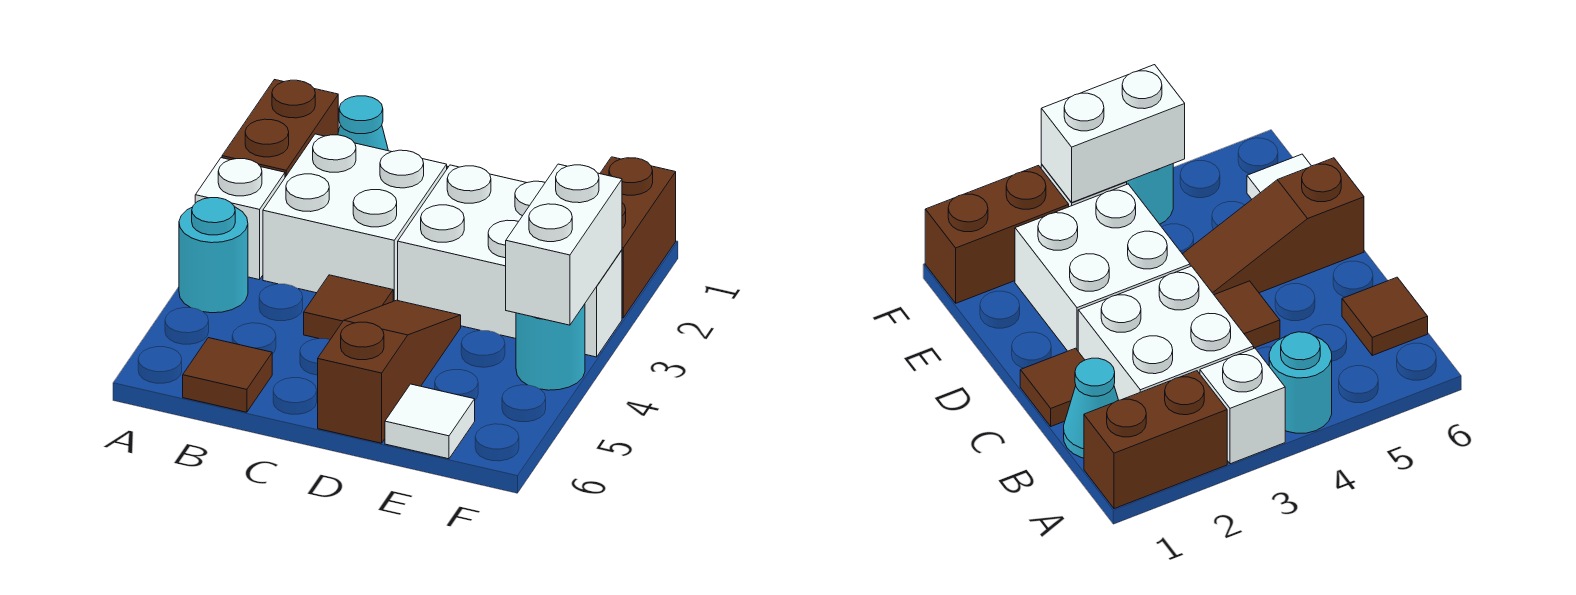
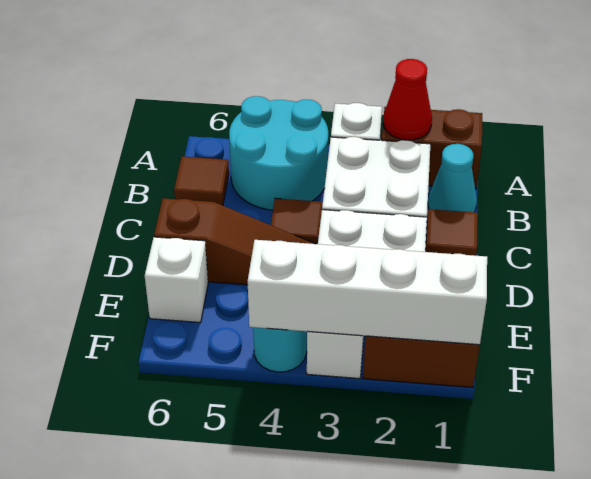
none -> red 1x1 cone [383,59,432,140]
cyan 1x1 round brick [179,198,248,313] -> cyan 2x2 round brick [229,96,328,210]
white 1x1 tile [385,384,475,459] -> white 1x1 brick [145,237,208,323]
white 1x2 brick [506,164,622,325] -> white 1x4 brick [248,240,487,345]

